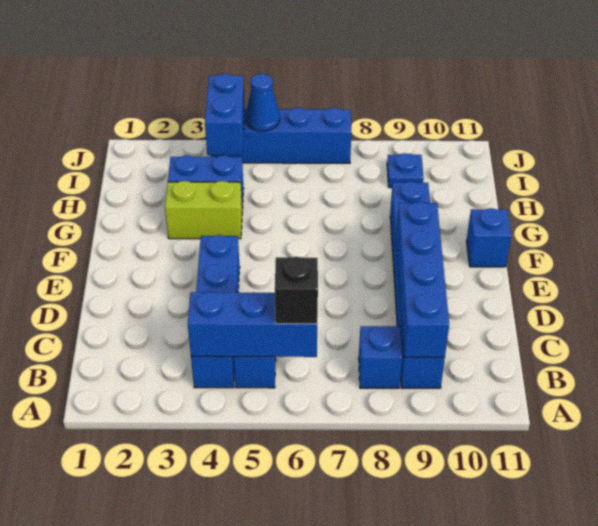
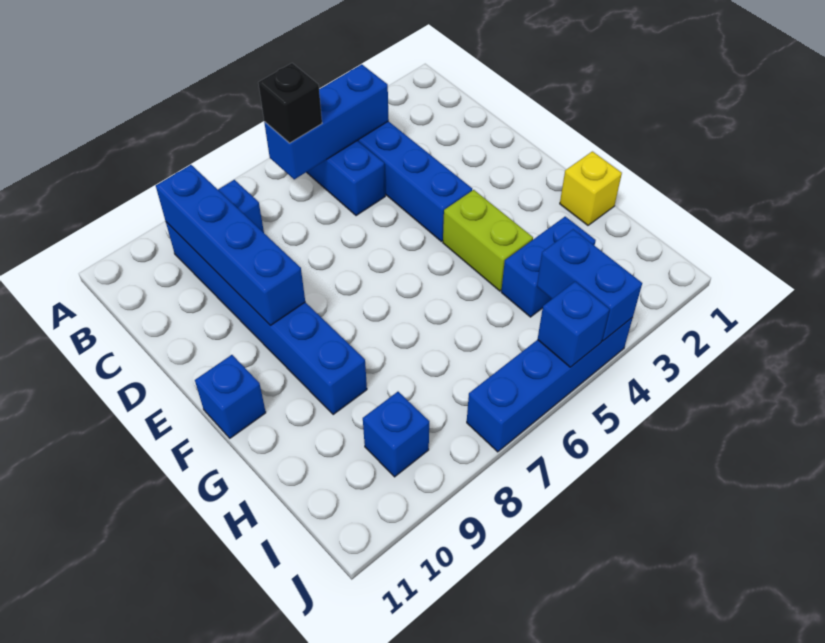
none -> yellow 1x1 brick [560,151,622,225]
lime 1x2 brick [165,181,242,239] -> lime 1x2 brick turned to [443,190,533,291]
blue 1x1 plate [387,153,424,188] -> blue 1x1 brick [363,392,429,477]
blue 1x1 cone [246,74,280,131] -> blue 1x1 brick [538,282,609,367]

